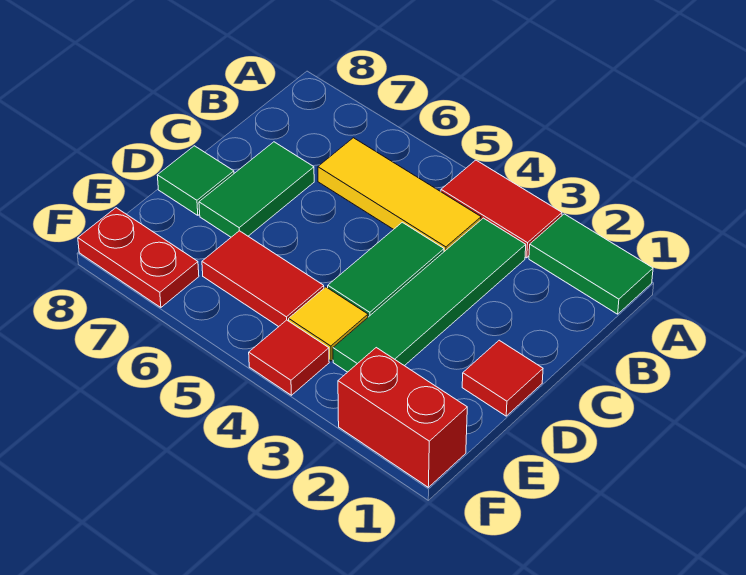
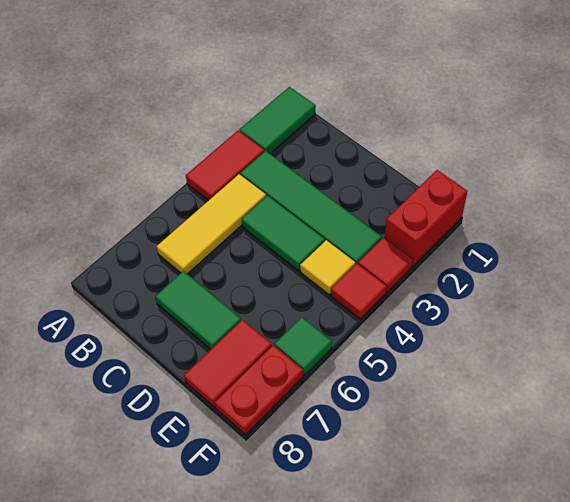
red 1x1 tile [462,340,543,416] -> red 1x1 tile moved to [358,238,413,292]
green 1x1 tile [157,146,234,215] -> green 1x1 tile moved to [275,317,332,375]
red 1x2 tile [202,231,324,327] -> red 1x2 tile moved to [184,320,272,407]

